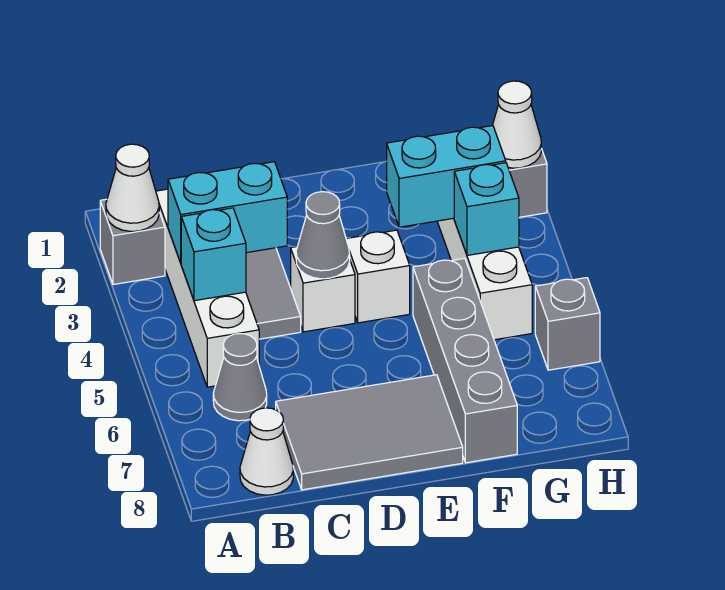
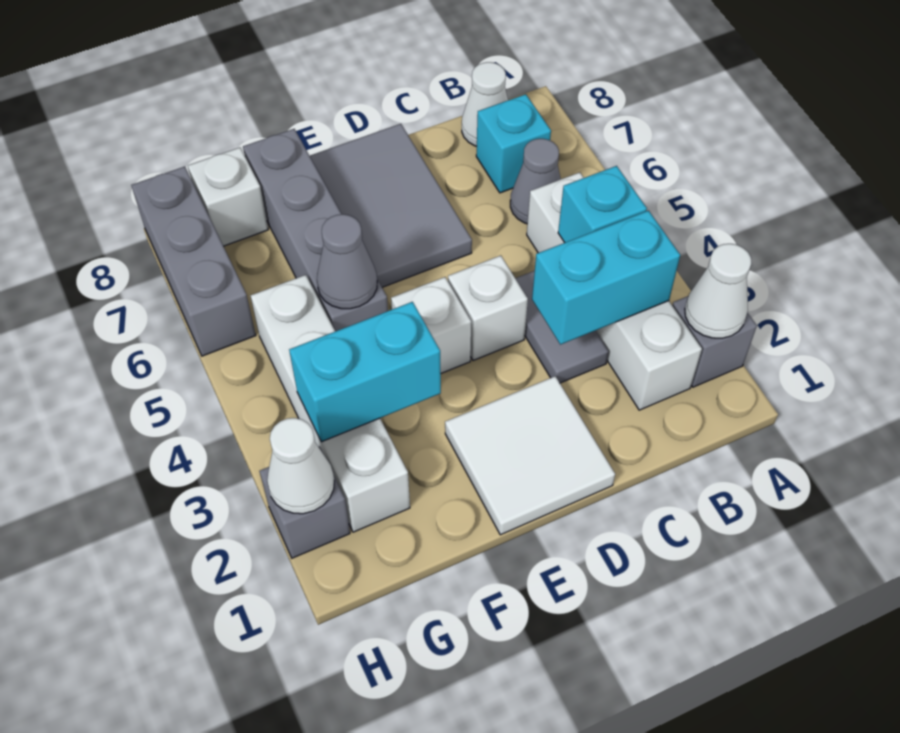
grey 2x3 tile [276,375,463,490] -> grey 2x3 tile turned to [310,124,472,287]
none -> white 2x2 tile [445,376,615,535]
grey 1x1 cone [296,192,350,279] -> grey 1x1 cone moved to [317,214,377,309]
cyan 1x1 brick [454,163,519,255] -> cyan 1x1 brick moved to [476,94,551,193]
none -> white 1x1 brick [188,148,268,246]
grey 1x1 brick [535,278,600,370] -> grey 1x3 brick [131,167,256,356]

